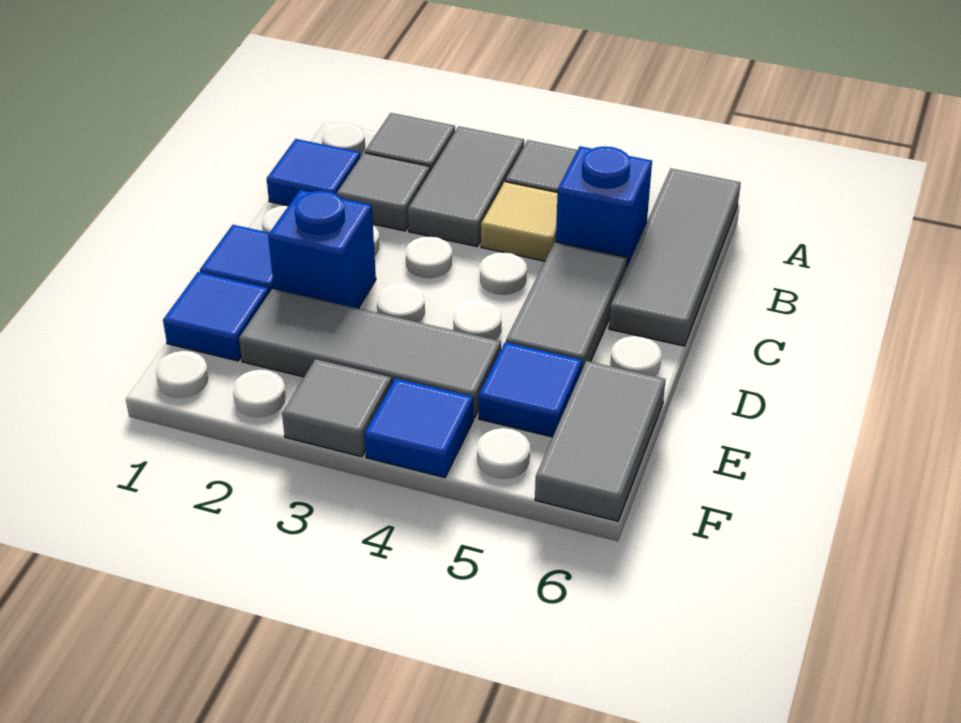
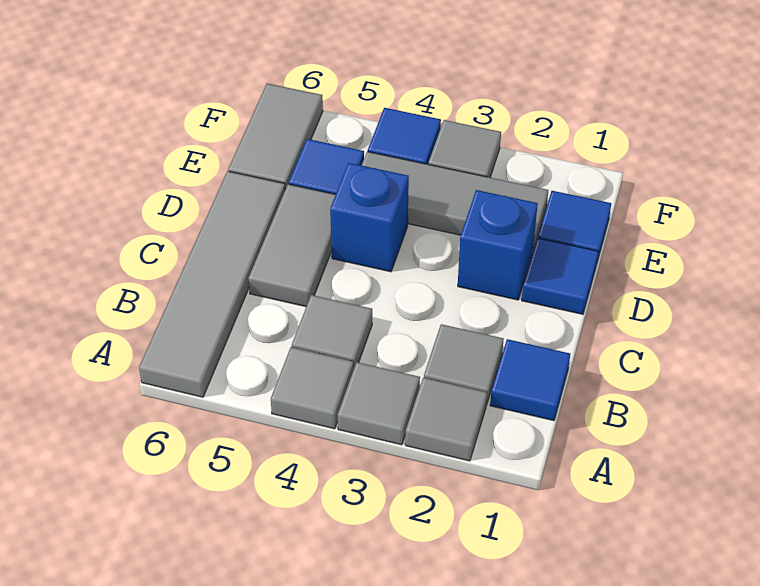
grey 1x2 tile [408,126,524,247] -> grey 1x1 tile [338,362,420,445]
grey 1x3 tile [609,169,741,346] -> grey 1x4 tile [139,171,285,397]
tan 1x1 tile [481,182,558,261] -> grey 1x1 tile [292,295,372,370]
blue 1x1 brick [556,146,652,267] -> blue 1x1 brick moved to [330,163,409,272]

